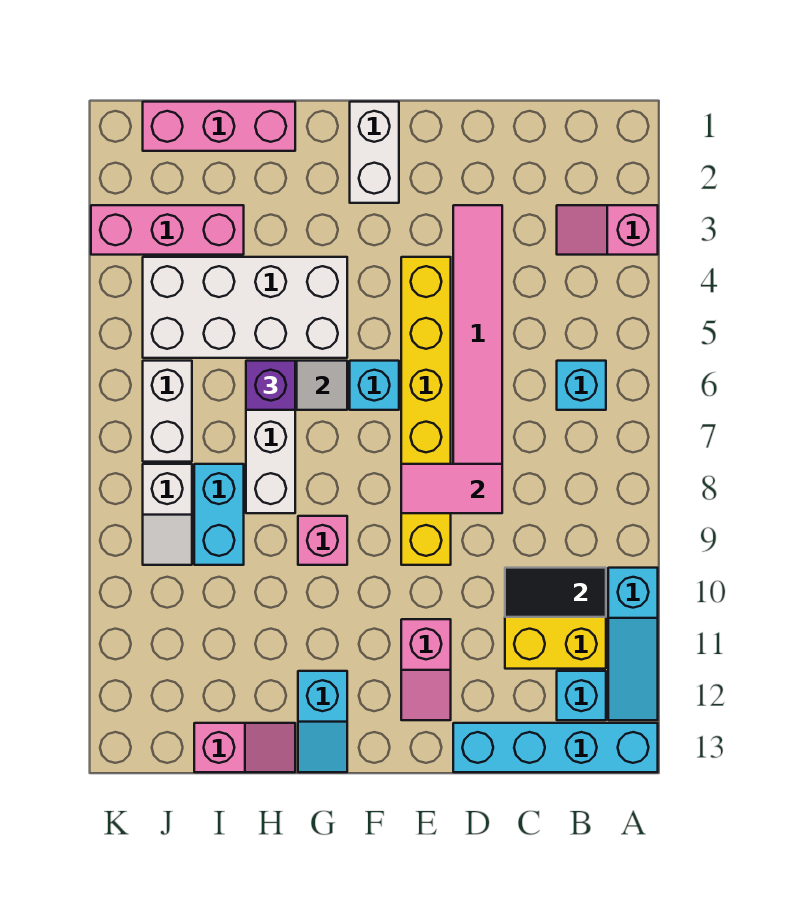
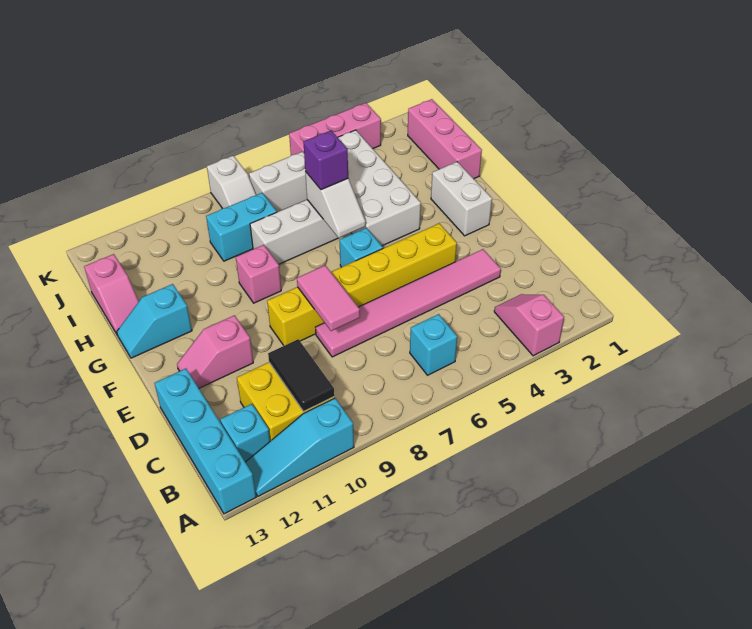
white 1x2 brick [350,102,399,203] -> white 1x2 brick turned to [431,162,492,236]
pink 1x3 brick [91,205,244,255] -> pink 1x3 brick turned to [289,103,381,155]
white 1x2 slope [143,464,192,565] -> white 1x2 slope turned to [207,156,256,209]

